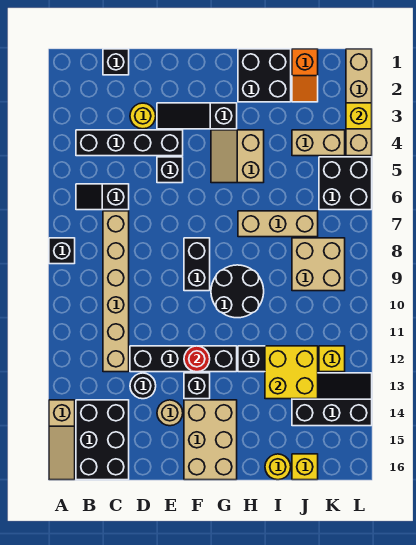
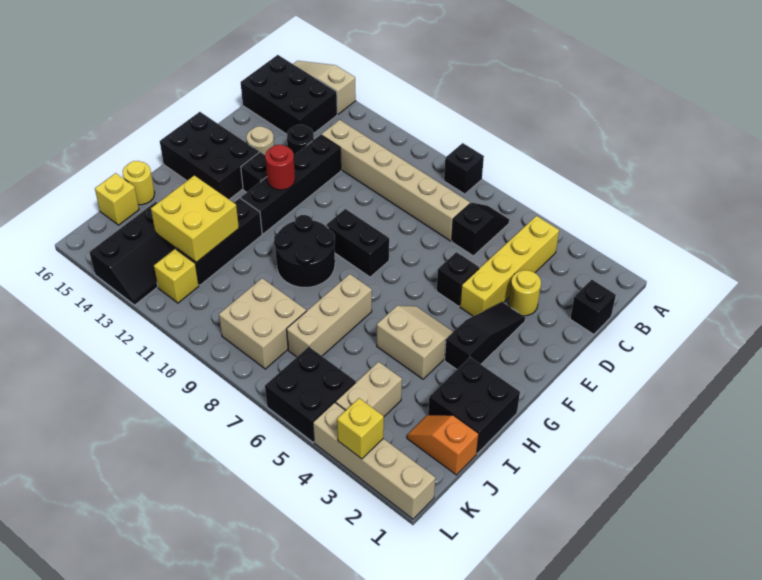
black 1x4 brick [76,130,183,156] -> yellow 1x4 brick [460,216,559,316]
tan 2x3 brick [184,400,237,480] -> black 2x3 brick [160,112,259,200]

